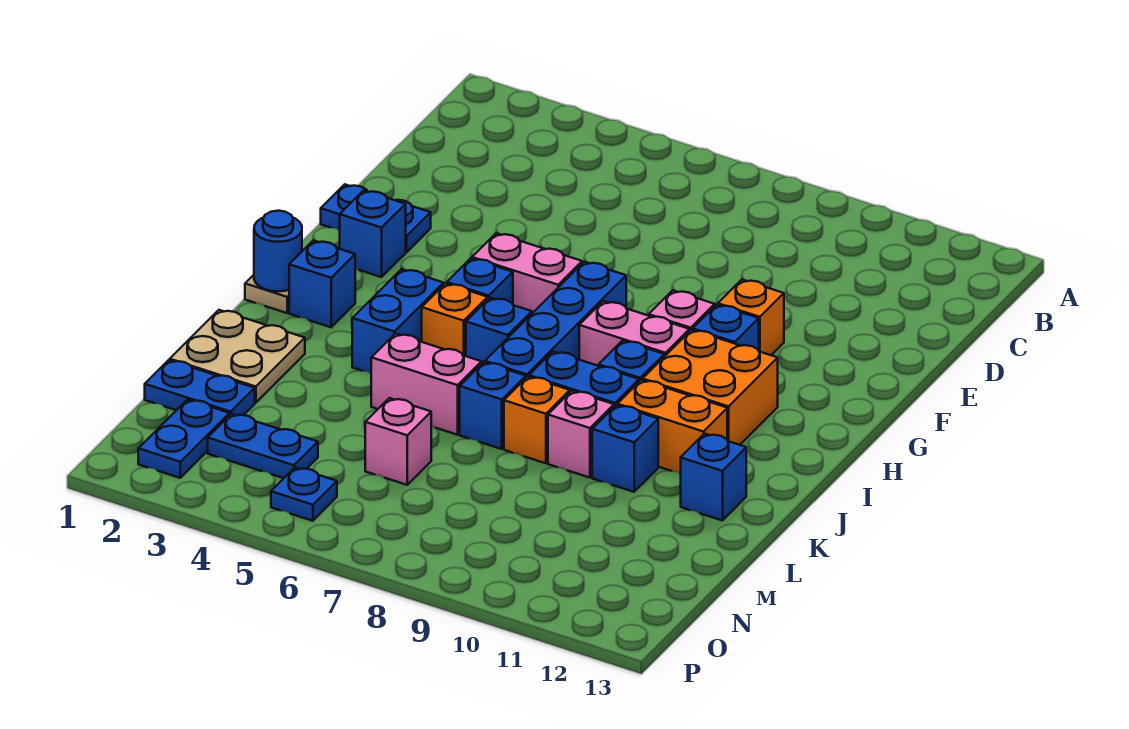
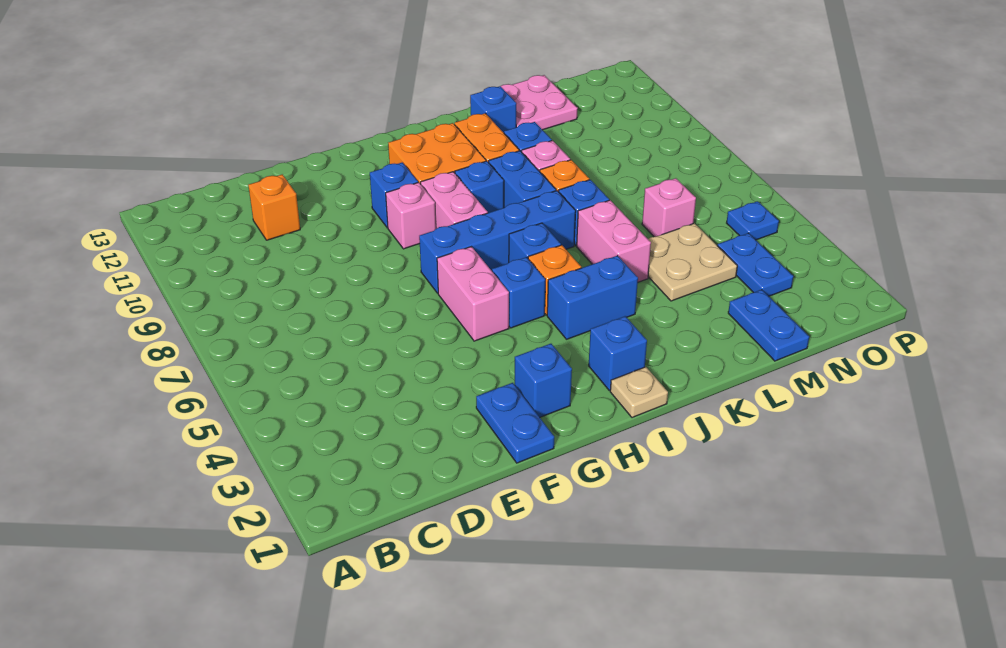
orange 1x1 brick [718,280,784,355] -> orange 1x1 brick moved to [248,174,300,240]
blue 1x1 round brick [254,211,302,291] -> none
tan 2x2 plate [170,310,305,403] -> tan 2x2 plate moved to [648,223,737,301]
none -> pink 2x2 plate [501,75,578,130]
blue 1x2 plate [138,399,230,478] -> none

